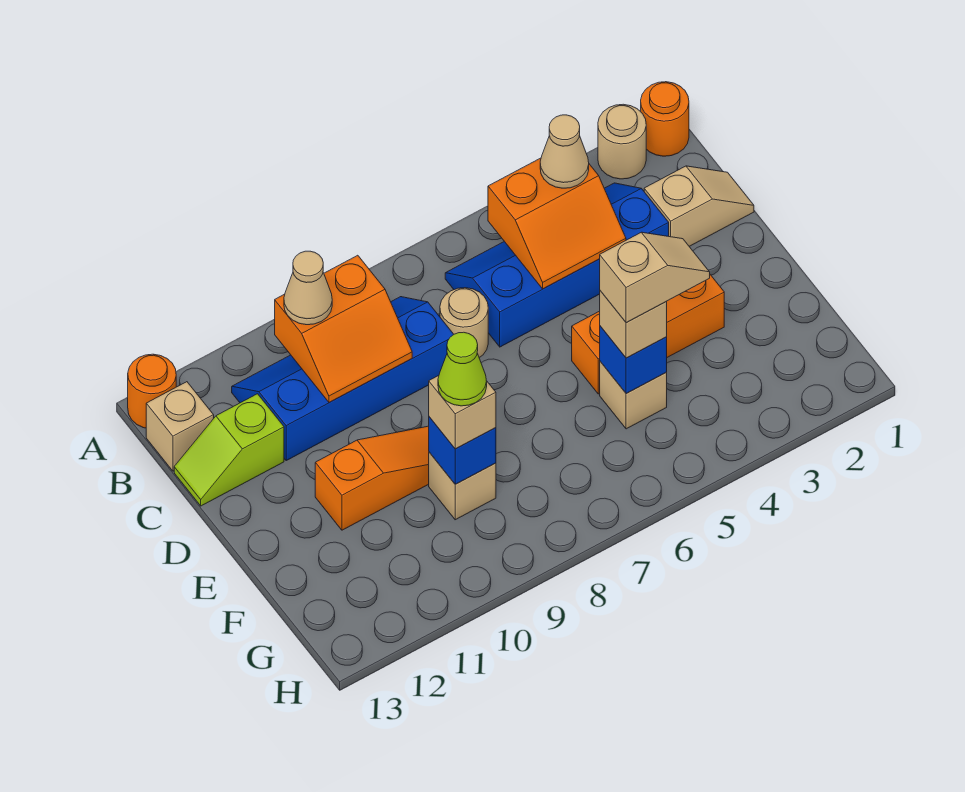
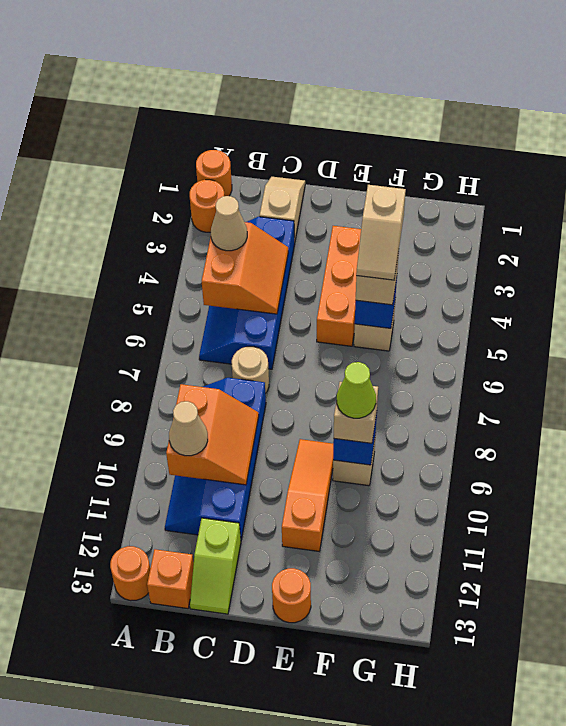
tan 1x1 round brick [598,104,646,179] -> orange 1x1 round brick [190,180,224,232]
tan 1x1 brick [146,382,214,471] -> orange 1x1 brick [147,549,194,609]
none -> orange 1x1 round brick [272,568,311,623]
tan 1x2 slope [600,232,710,323] -> tan 1x2 slope turned to [356,185,406,280]

